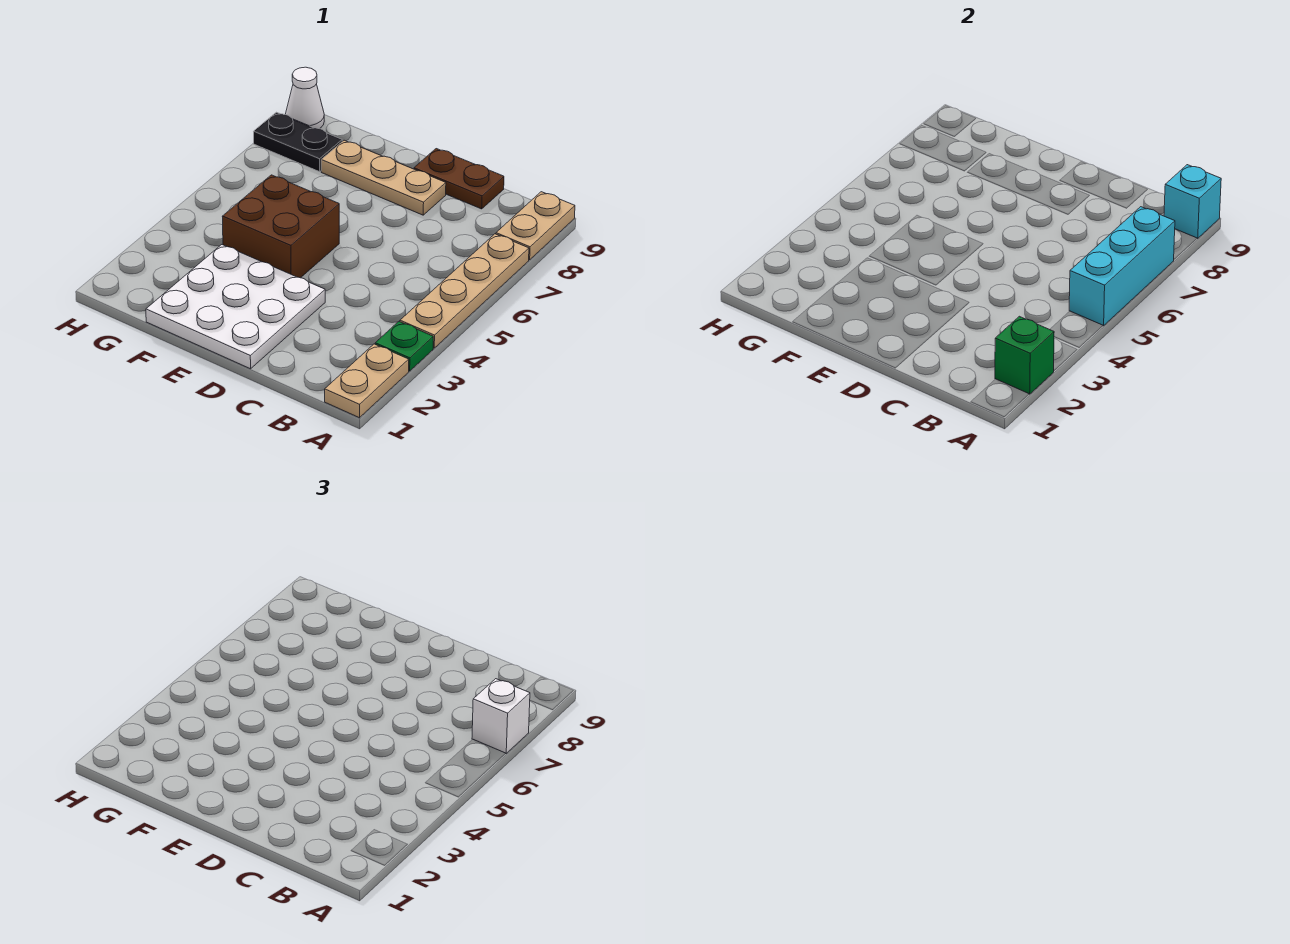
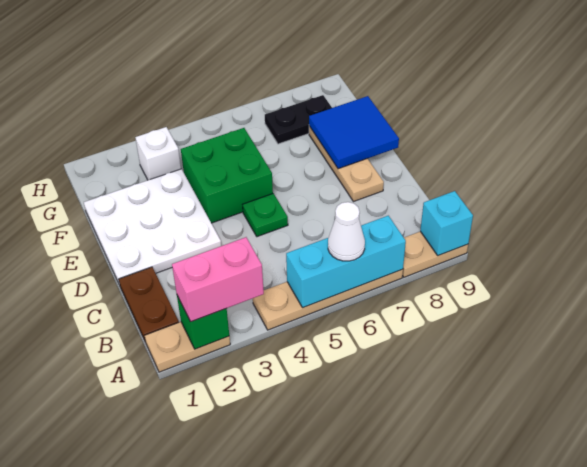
none -> pink 1x2 brick [172,237,264,322]
green 1x1 plate [375,321,433,371] -> green 1x1 plate moved to [243,193,288,237]
white 1x1 brick [472,679,530,753] -> white 1x1 brick moved to [135,127,181,180]
brown 1x2 plate [414,149,504,209] -> brown 1x2 plate moved to [119,267,179,342]
brown 2x2 brick [222,175,339,278] -> green 2x2 brick [181,128,273,223]
none -> blue 2x2 tile [309,96,399,169]
black 1x2 plate [254,112,342,172] -> black 1x2 plate turned to [265,95,332,144]
white 1x1 cone [285,67,324,129] -> white 1x1 cone moved to [328,202,365,261]

